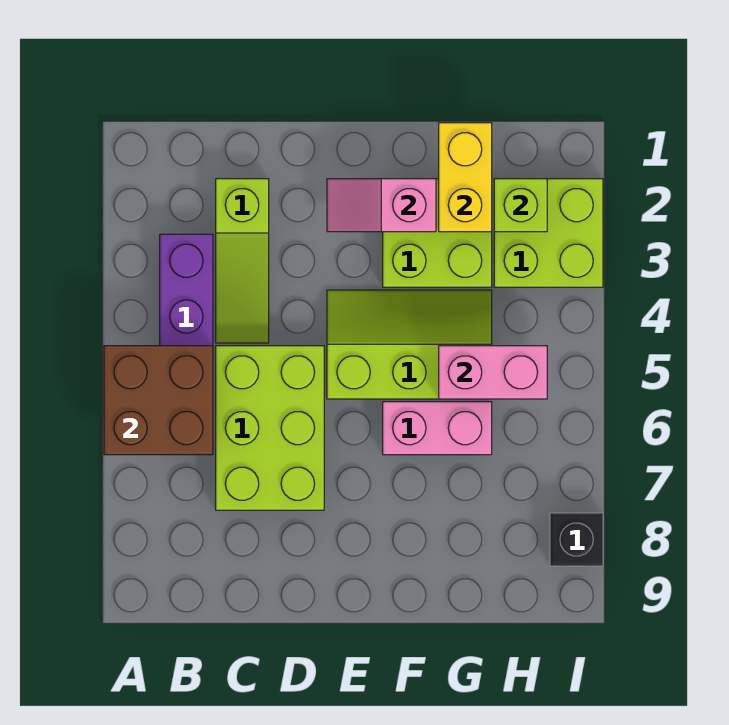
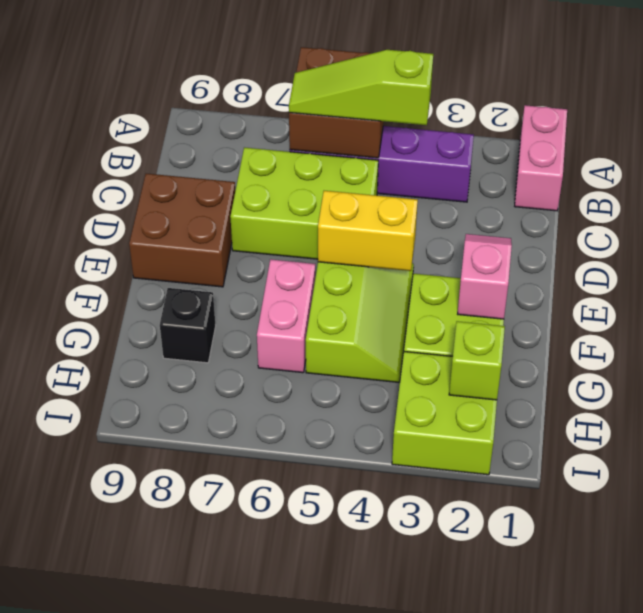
lime 1x3 slope [216,179,269,343] -> lime 1x3 slope moved to [289,50,433,125]
none -> brown 2x2 brick [129,174,235,287]
yellow 1x2 brick [439,123,492,232] -> yellow 1x2 brick moved to [318,191,418,271]
pink 1x2 brick [439,346,547,399] -> pink 1x2 brick moved to [515,105,567,211]
black 1x1 brick [550,513,603,566] -> black 1x1 brick moved to [160,288,216,363]

